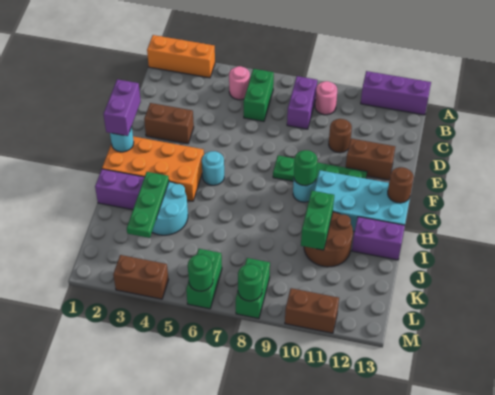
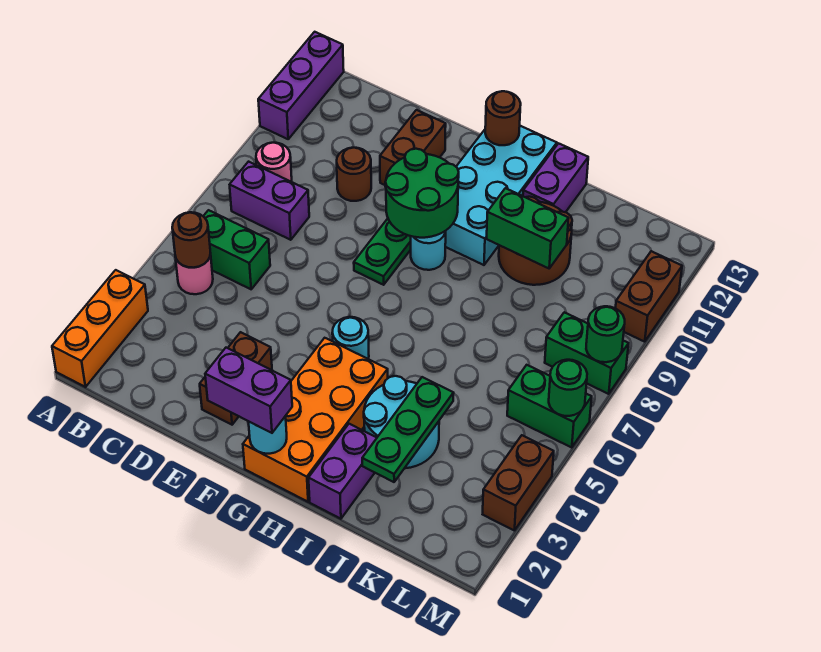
none -> brown 1x1 round brick [172,212,210,268]
green 1x1 round brick [294,150,318,186] -> green 2x2 round brick [385,149,459,238]
green 1x3 plate [127,172,169,238] -> green 1x3 plate turned to [362,377,454,482]

